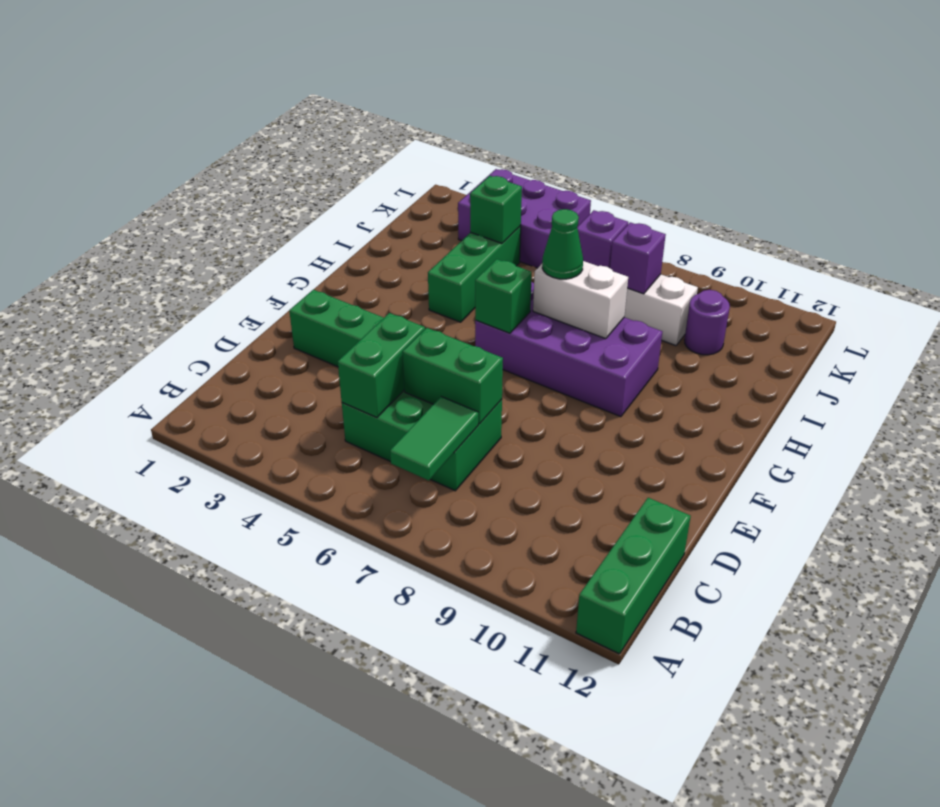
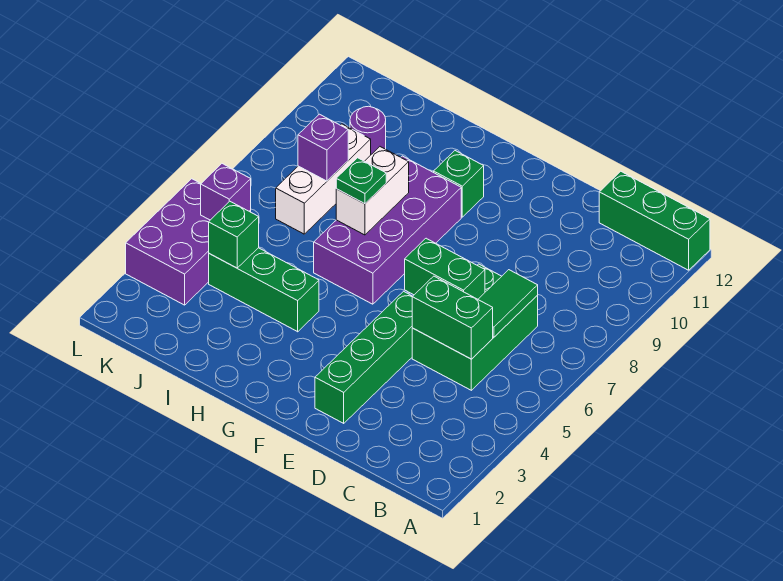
green 1x2 tile [390,397,478,480] -> green 1x2 tile turned to [478,270,538,337]
green 1x2 brick [403,328,503,424] -> green 1x2 brick turned to [405,238,485,299]
green 1x1 brick [475,259,532,333] -> green 1x1 brick moved to [434,151,484,217]
green 1x1 cone [542,209,583,279] -> green 1x1 plate [336,158,386,204]
purple 1x1 brick [577,210,628,268] -> purple 1x1 brick moved to [201,164,251,220]

